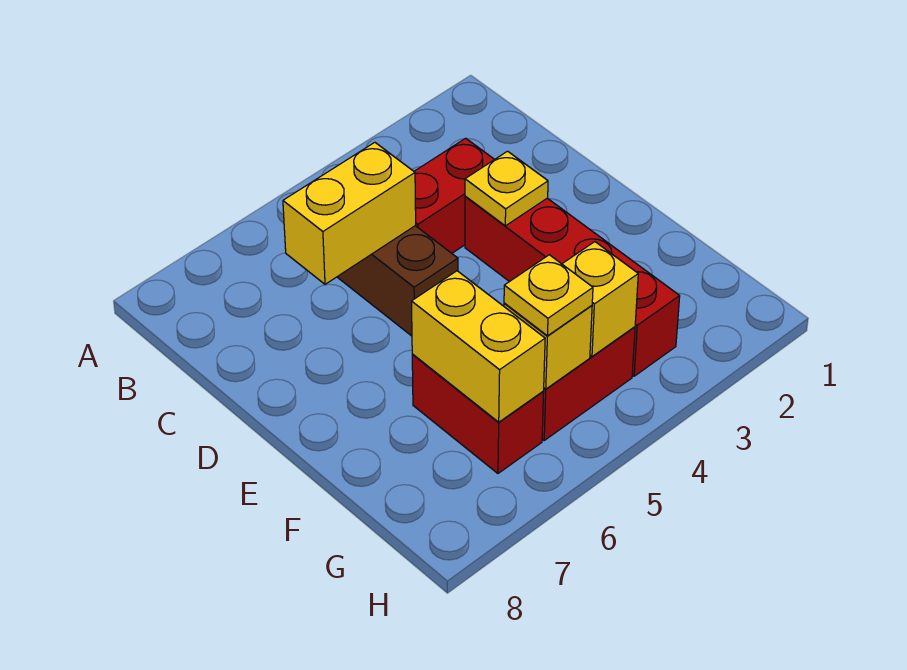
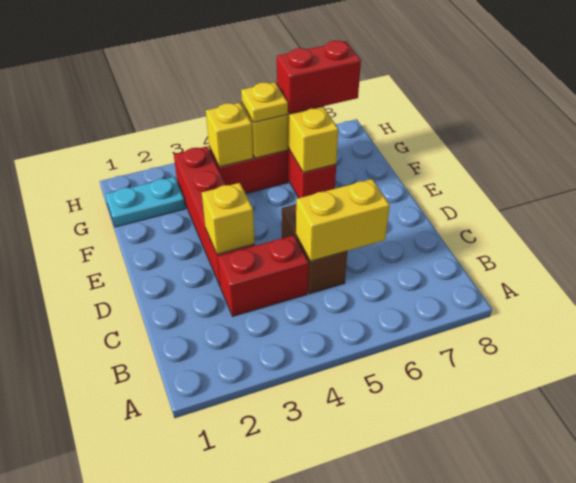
yellow 1x1 plate [465,151,548,226] -> yellow 1x1 brick [202,183,255,254]
none -> cyan 1x2 plate [105,177,185,227]
none -> red 1x2 brick [277,41,361,114]

